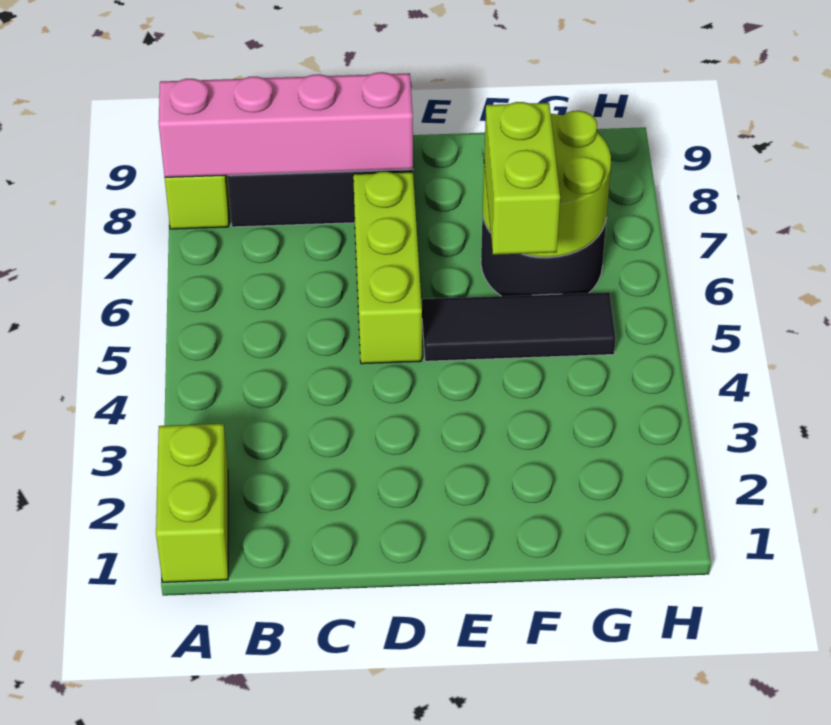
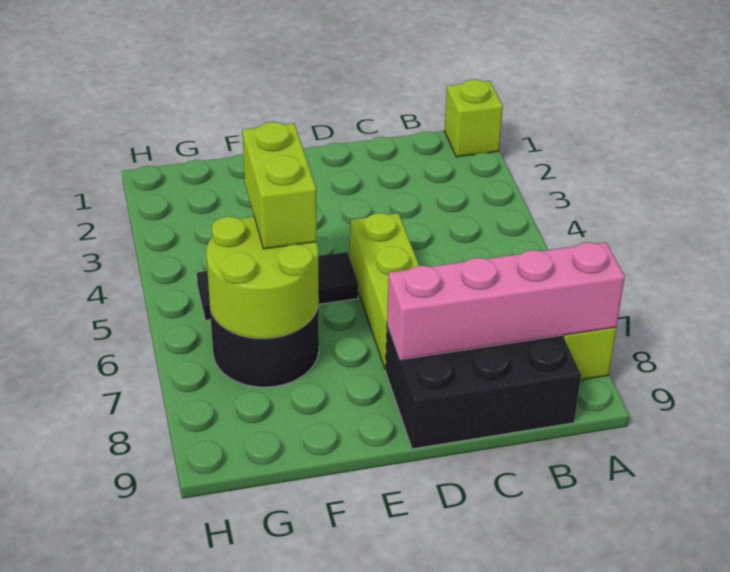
lime 1x2 brick [156,424,228,582] -> lime 1x1 brick [445,79,503,157]

